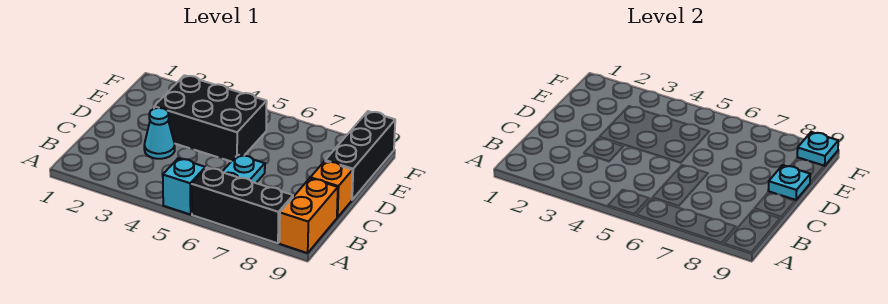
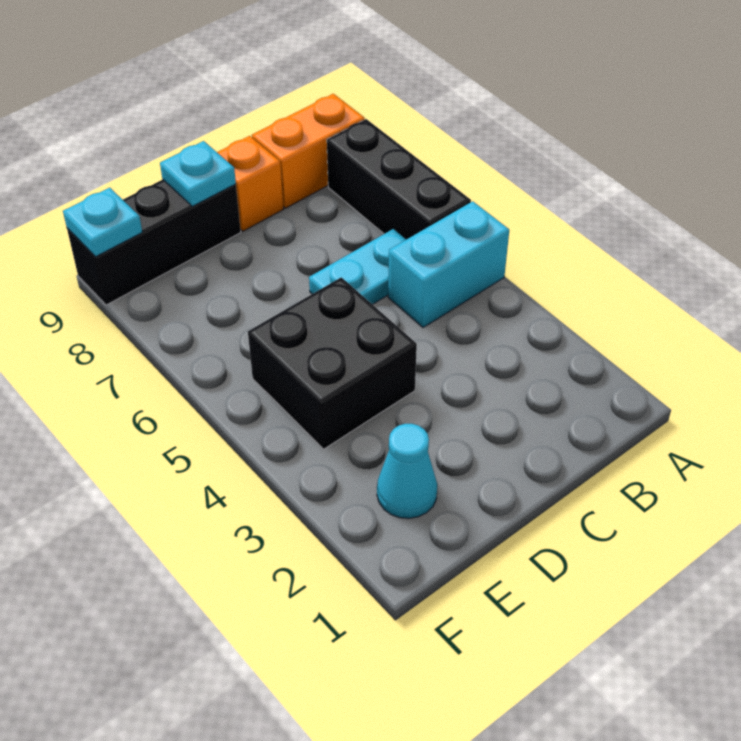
cyan 1x1 brick [163,158,205,215] -> cyan 1x2 brick [388,201,509,328]
cyan 1x1 cone [144,108,175,159] -> cyan 1x1 cone moved to [377,424,437,518]
black 2x3 brick [154,75,267,161] -> black 2x2 brick [248,277,417,449]

